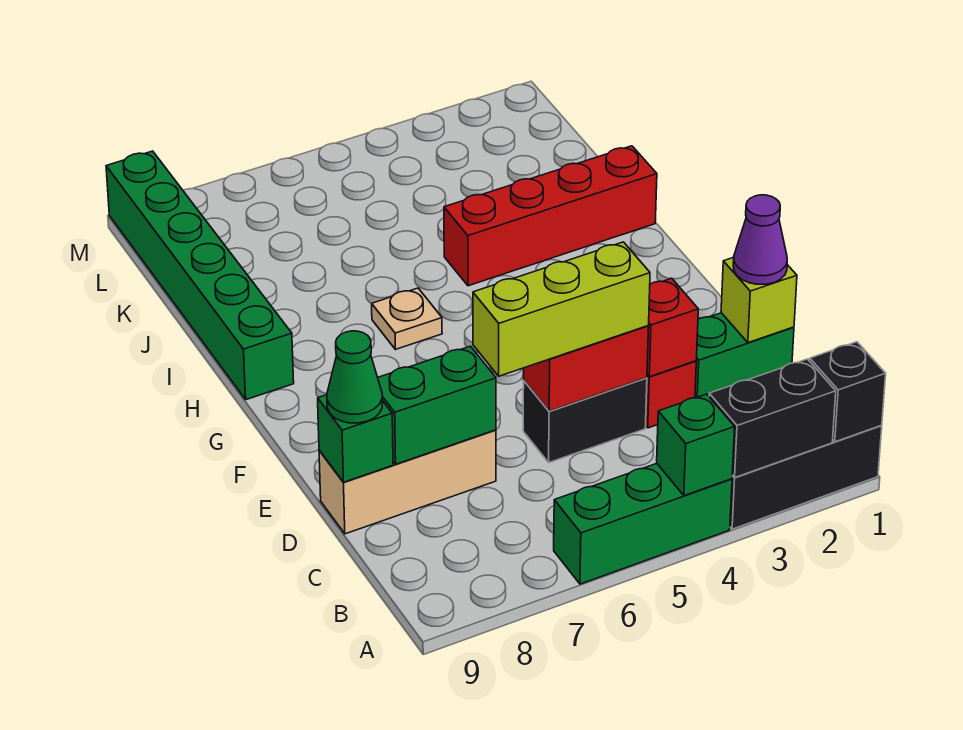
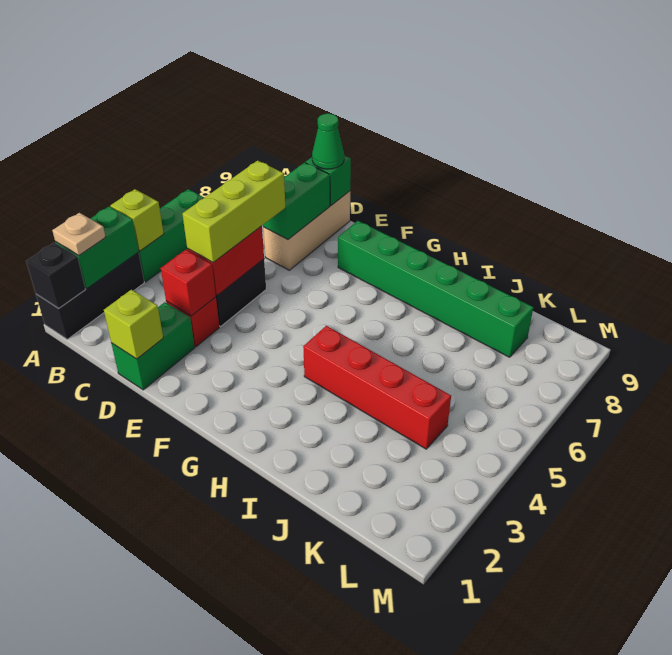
black 1x2 brick [709,359,836,478] -> green 1x2 brick [55,206,139,288]
green 1x1 brick [657,394,735,496] -> lime 1x1 brick [111,189,164,251]
purple 1x1 cone [733,195,787,284] -> none
tan 1x1 plate [372,288,442,350] -> tan 1x1 plate moved to [52,213,106,256]
green 1x6 brick [106,151,294,400] -> green 1x6 brick moved to [338,221,533,357]
red 1x4 brick [444,146,657,286] -> red 1x4 brick turned to [303,326,451,449]

